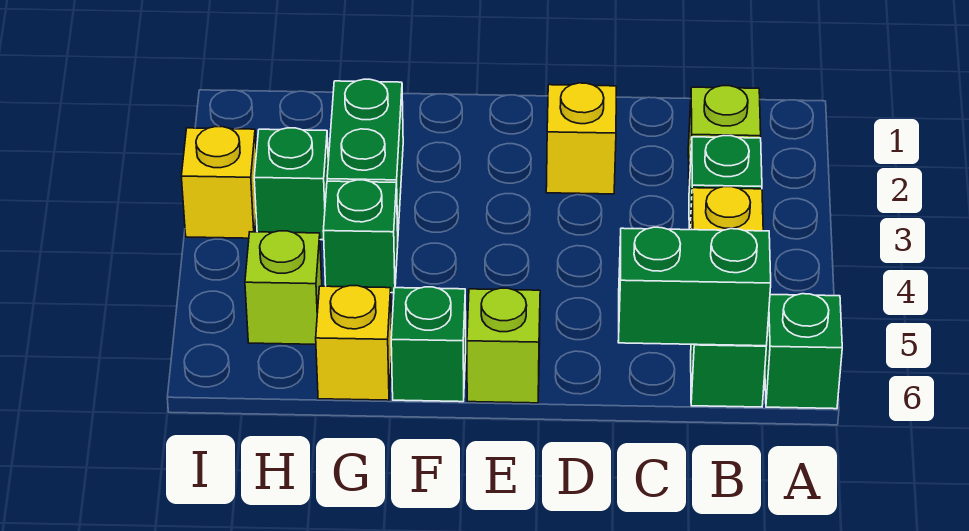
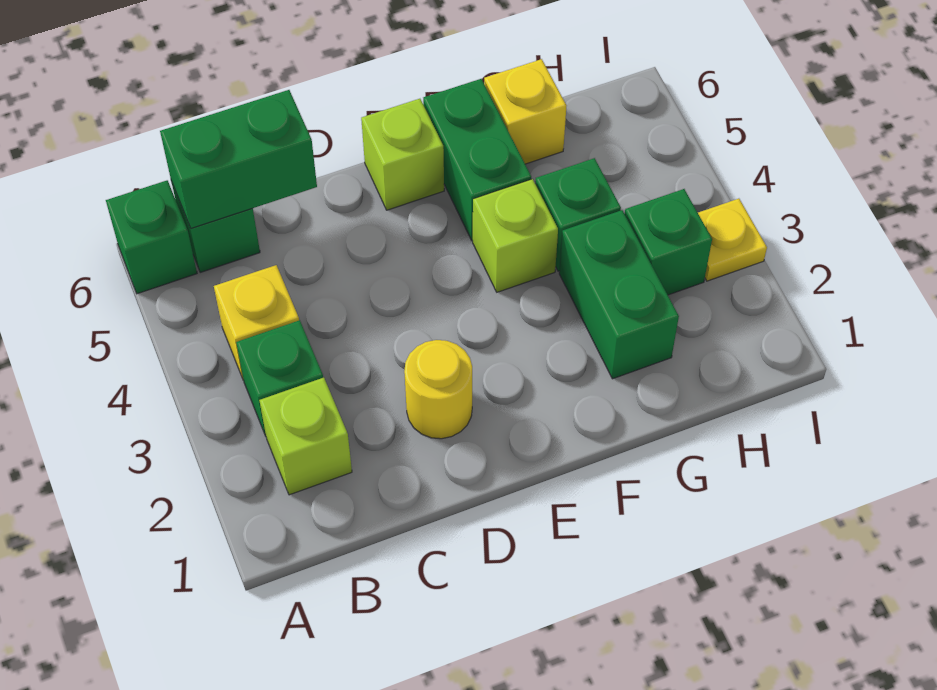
yellow 1x1 brick [546,83,616,194] -> yellow 1x1 round brick [404,340,472,439]
green 1x1 brick [391,287,466,402] -> green 1x2 brick [423,79,531,240]
lime 1x1 brick [245,231,322,344] -> lime 1x1 brick moved to [473,179,558,292]
yellow 1x1 brick [181,127,256,238] -> yellow 1x1 plate [698,199,767,281]

